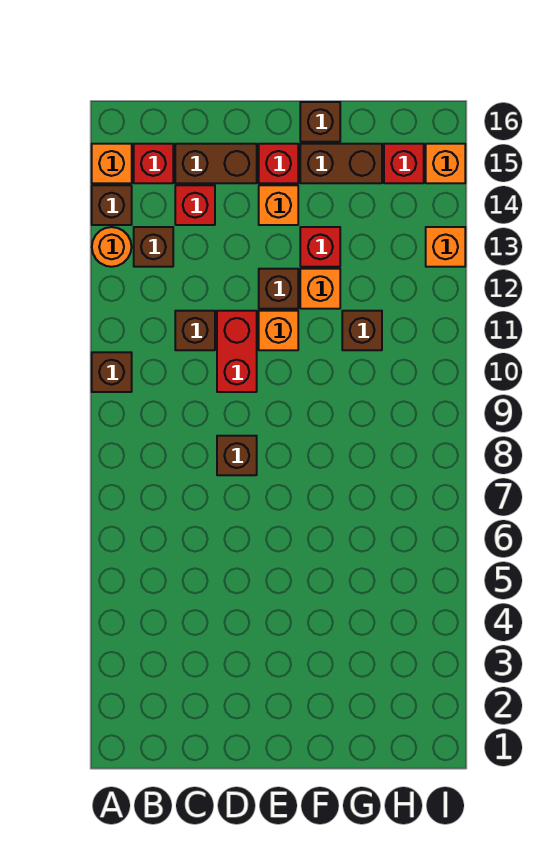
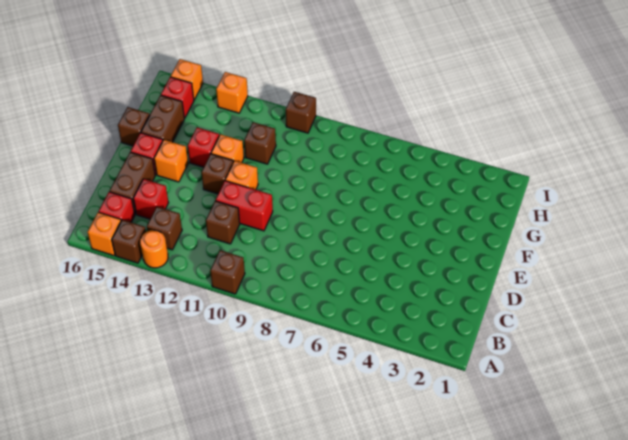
brown 1x1 brick [217,436,257,475] -> brown 1x1 brick moved to [286,92,316,133]

